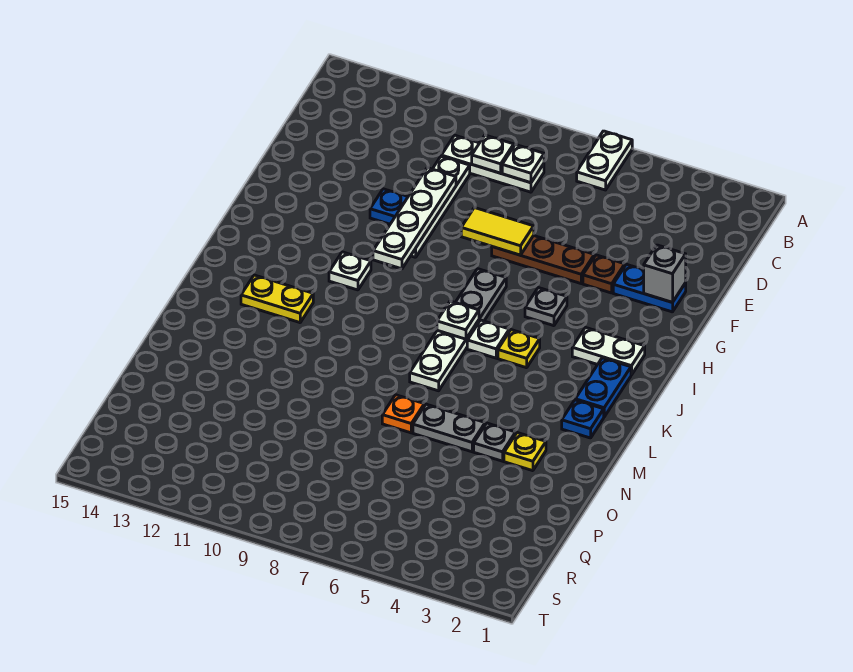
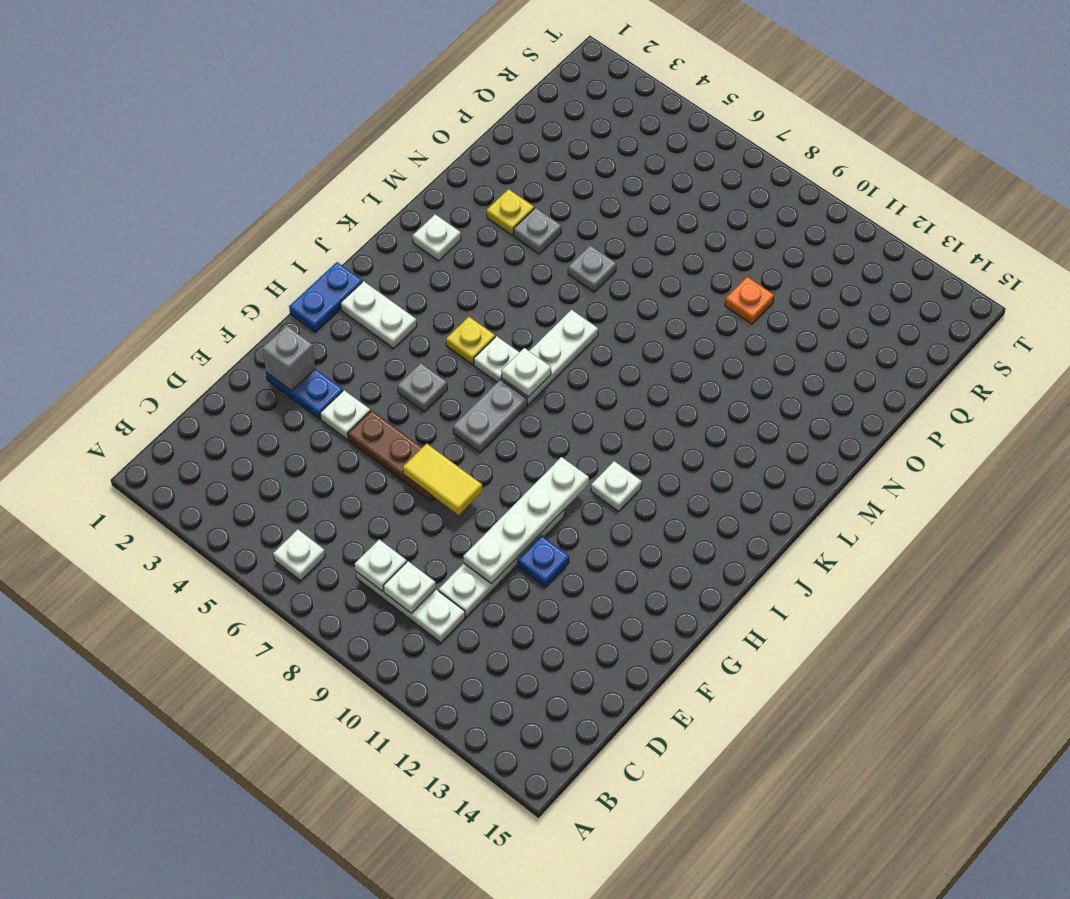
white 1x2 plate [577,131,632,190] -> white 1x1 plate [273,529,325,581]
brown 1x1 plate [583,255,625,293] -> white 1x1 plate [320,390,370,439]
blue 1x2 plate [575,358,631,417] -> blue 1x2 plate moved to [289,262,362,332]
yellow 1x2 plate [241,275,313,323] -> none
blue 1x1 plate [562,400,604,438] -> white 1x1 plate [413,214,461,261]
grey 1x2 plate [413,404,485,452] -> grey 1x1 plate [568,245,616,292]
orange 1x1 plate [382,395,424,433] -> orange 1x1 plate moved to [725,277,774,324]

